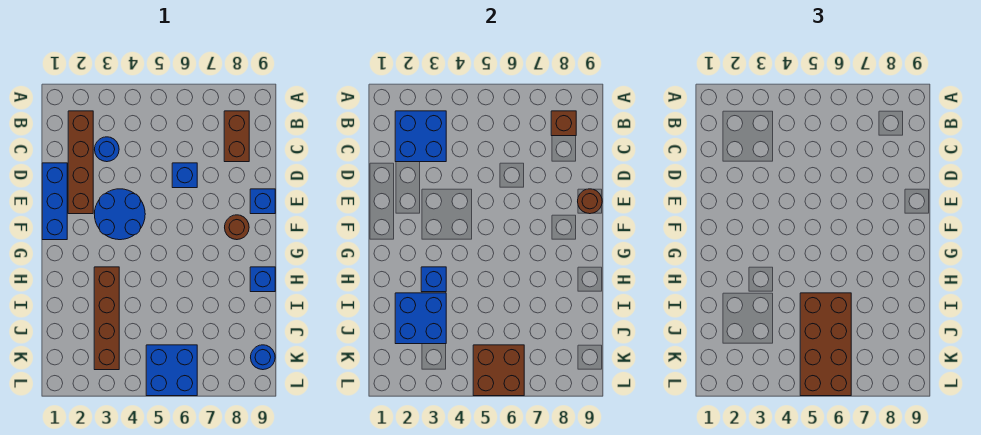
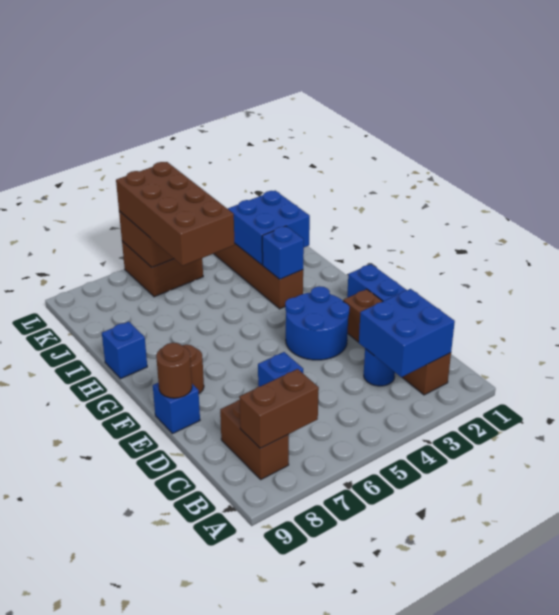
brown 1x1 brick [551,111,576,136] -> brown 1x2 brick [239,369,319,448]
blue 2x2 brick [146,345,197,396] -> brown 2x2 brick [122,241,203,297]
blue 1x1 round brick [251,345,275,370] -> none

